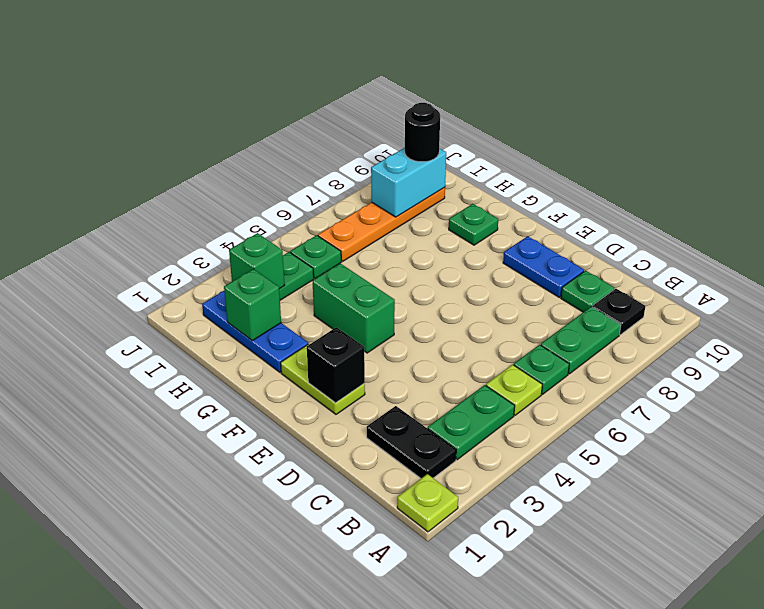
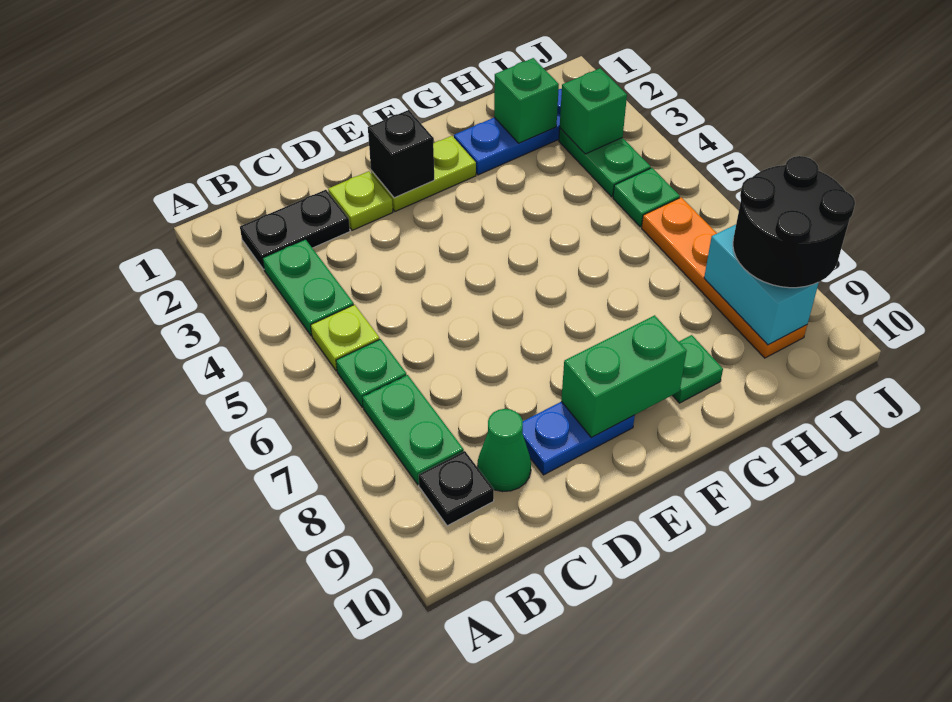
lime 1x1 plate [397,474,458,532] -> lime 1x1 plate moved to [328,171,393,230]
green 1x1 plate [561,271,614,312] -> green 1x1 cone [477,409,531,492]
green 1x2 brick [312,263,395,353] -> green 1x2 brick moved to [561,315,687,438]
black 1x1 round brick [405,103,440,162] -> black 2x2 round brick [733,156,855,288]

